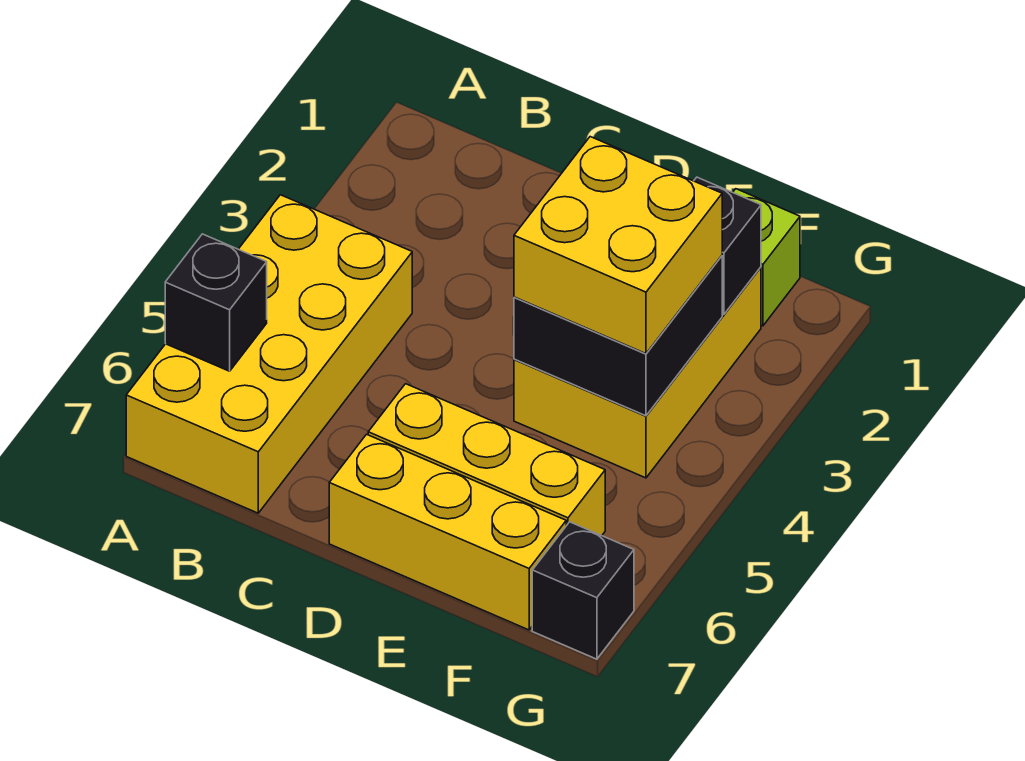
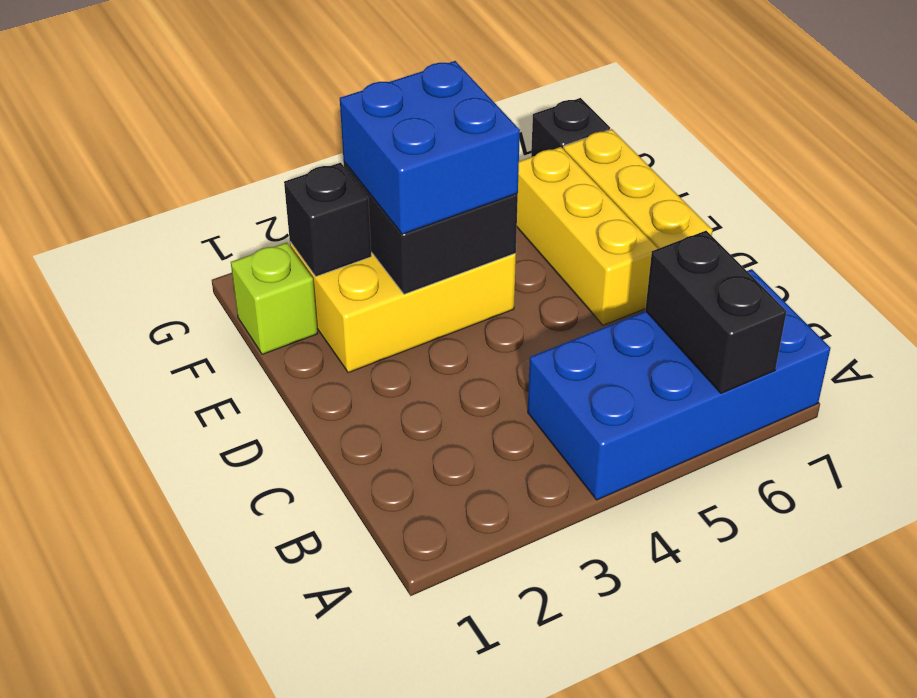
yellow 2x4 brick [126,195,412,513] -> blue 2x4 brick [528,269,830,500]
black 1x1 brick [165,234,267,371] -> black 1x2 brick [645,231,787,393]
yellow 2x2 brick [514,137,722,354] -> blue 2x2 brick [340,61,520,234]

